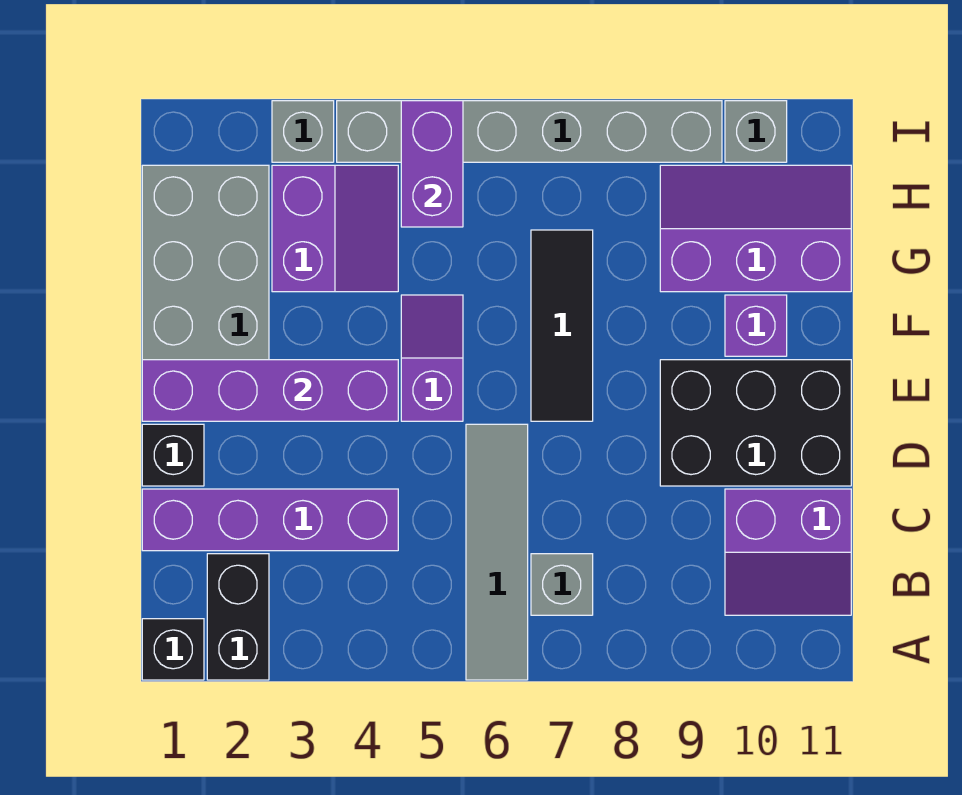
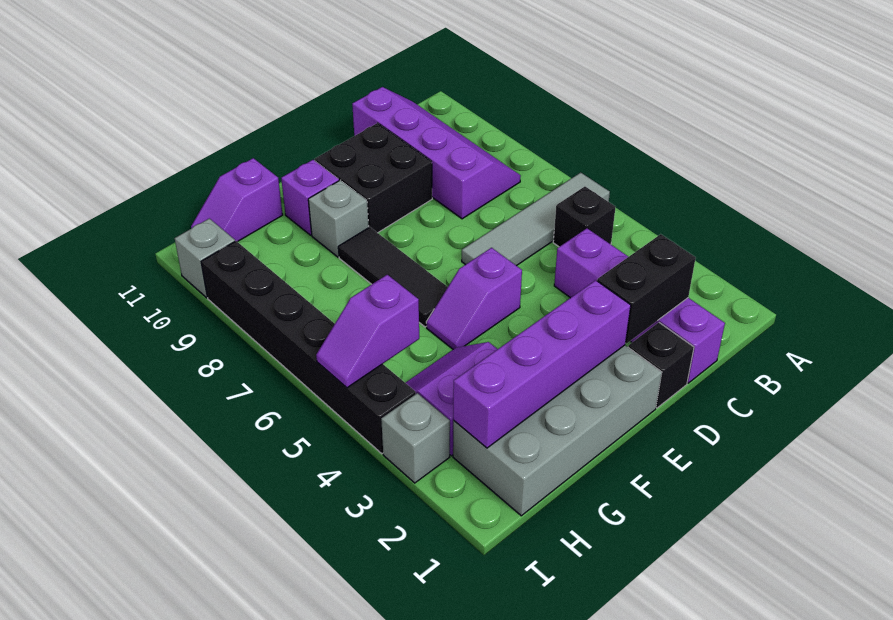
black 1x1 brick [142,619,204,680] -> black 1x1 brick moved to [553,187,616,247]
black 1x2 brick [207,554,269,680] -> black 1x2 brick moved to [597,234,696,343]
grey 1x1 brick [531,554,593,615] -> grey 1x1 brick moved to [308,180,369,257]
purple 2x2 slope [725,489,851,615] -> purple 2x4 slope [352,87,521,219]
black 2x3 brick [660,360,851,486] -> black 2x2 brick [315,123,432,233]
purple 1x4 brick [142,360,398,421] -> purple 1x4 brick turned to [453,280,631,448]
black 1x3 tile [531,230,593,421] -> black 1x3 tile turned to [338,227,448,327]
purple 2x3 slope [660,165,851,292] -> purple 1x2 slope [191,158,283,242]
purple 1x2 brick [401,101,463,227] -> purple 1x2 slope [316,275,419,388]
grey 1x6 brick [337,101,722,162] -> black 1x6 brick [201,241,416,454]

